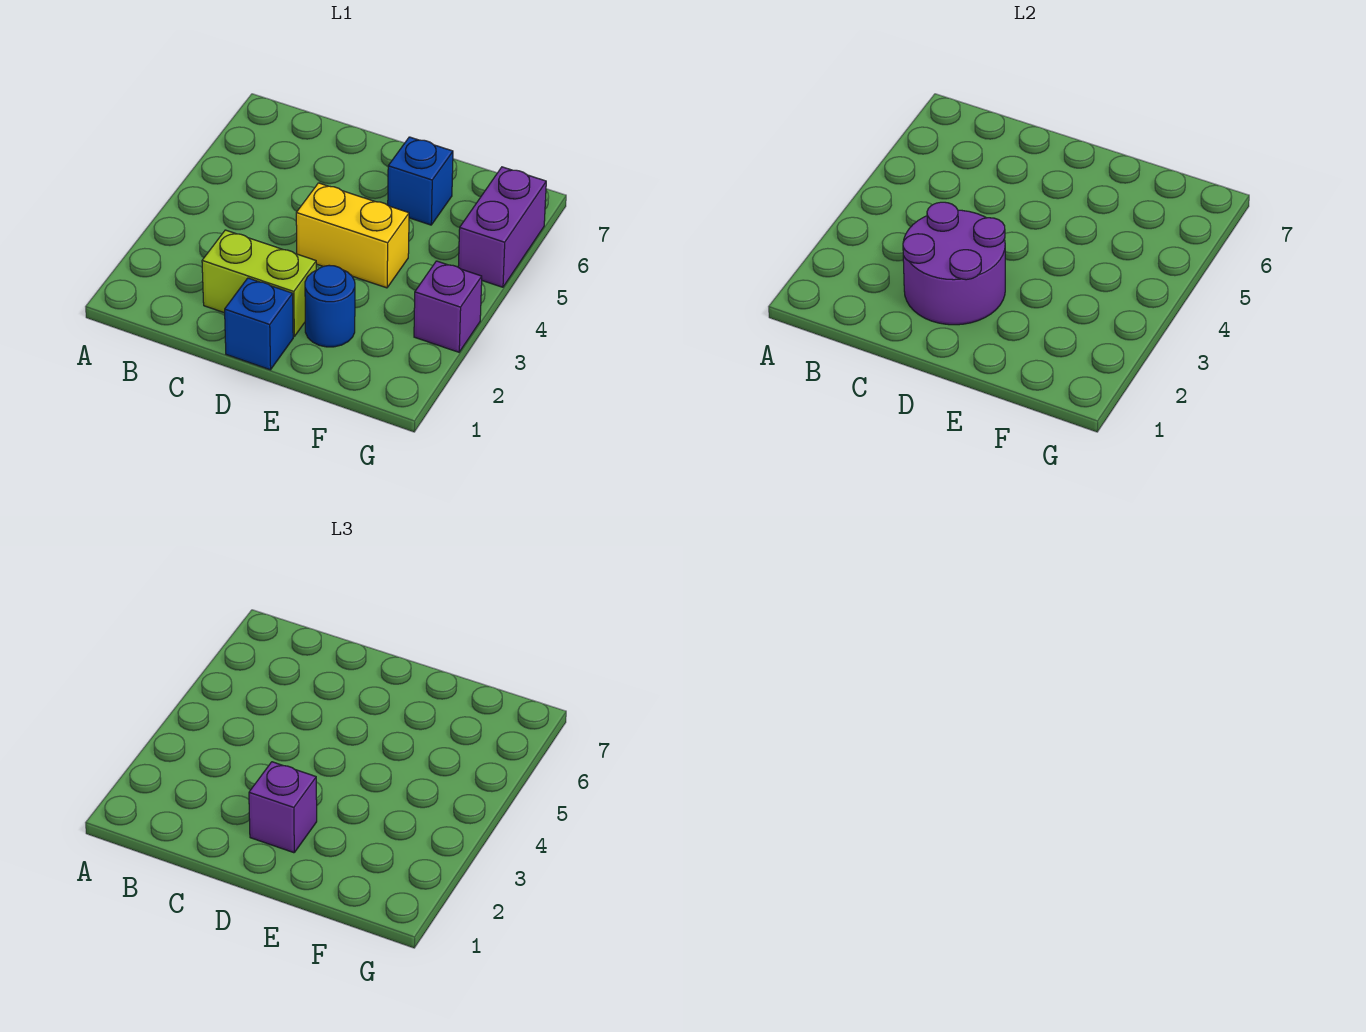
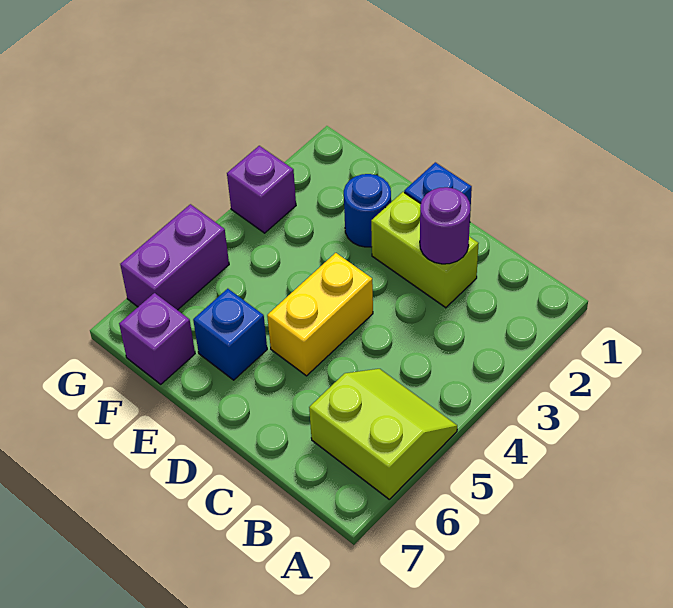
none -> lime 2x2 slope [309,369,457,499]
purple 2x2 round brick [903,202,1005,325] -> purple 1x1 round brick [420,187,470,264]
purple 1x1 brick [249,762,317,853] -> purple 1x1 brick moved to [119,293,195,384]
yellow 1x2 brick [296,183,409,288] -> yellow 1x2 brick turned to [267,253,373,376]

